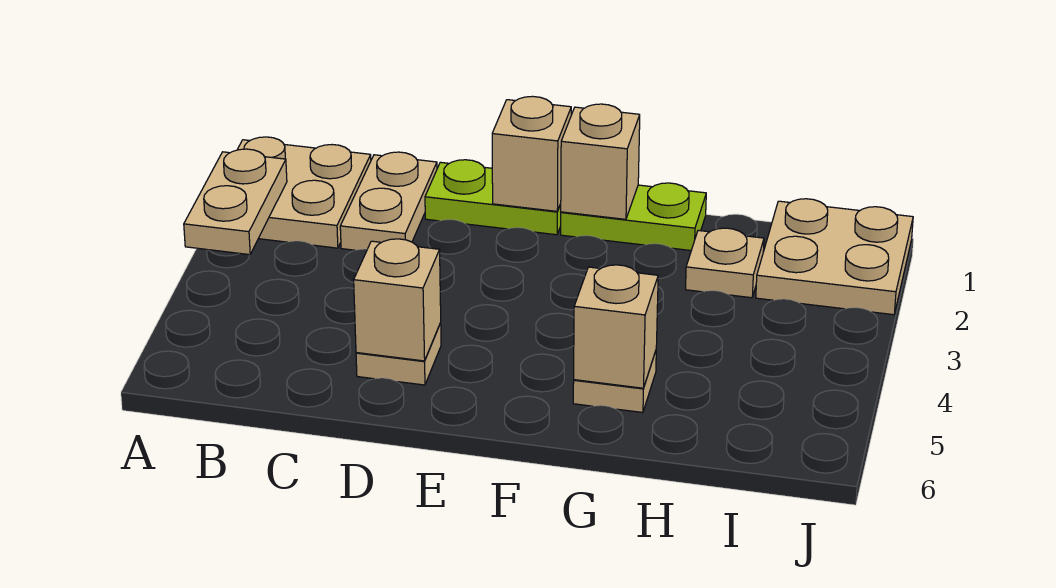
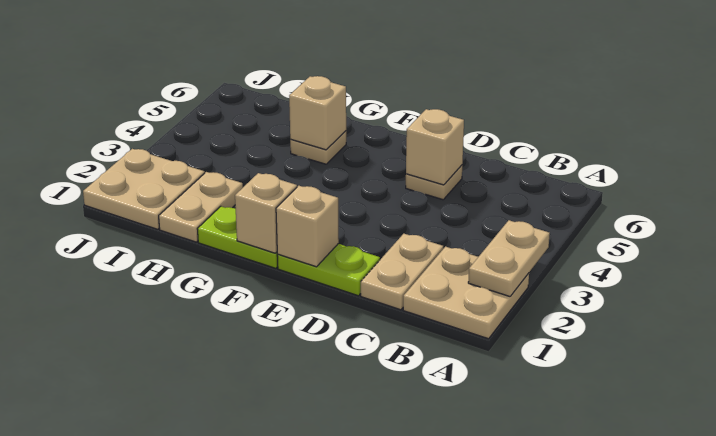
tan 1x1 plate [686,228,764,298] -> tan 1x2 plate [159,172,243,242]

